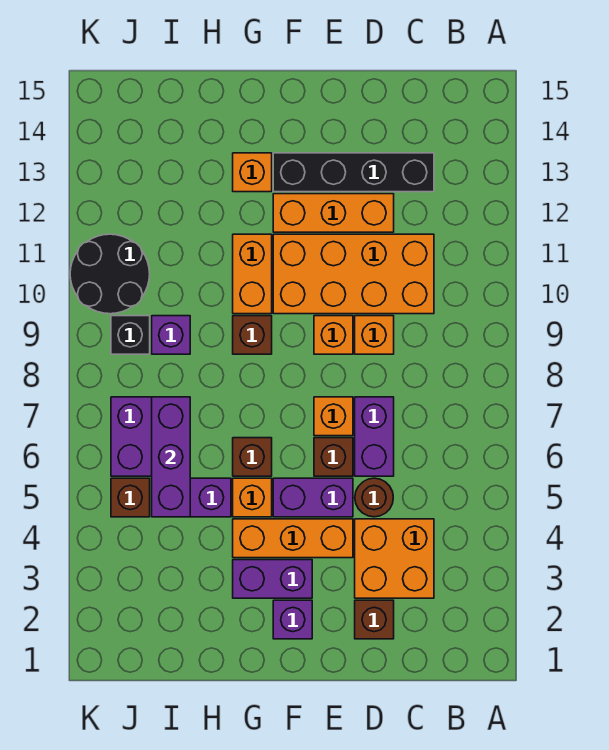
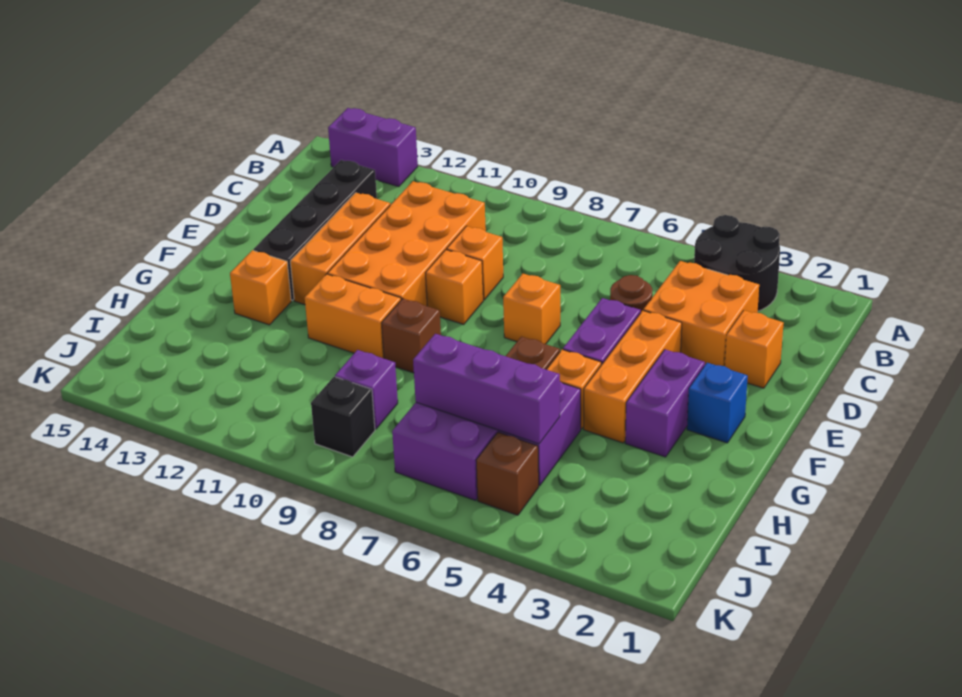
brown 1x1 brick [355,600,394,639] -> orange 1x1 brick [725,310,784,388]
purple 1x2 brick [355,397,394,476] -> purple 1x2 brick moved to [328,108,418,187]
brown 1x1 brick [314,438,353,476] -> none
purple 1x1 brick [273,600,312,639] -> blue 1x1 brick [687,363,748,443]
black 2x2 round brick [70,234,150,314] -> black 2x2 round brick moved to [694,215,780,311]

